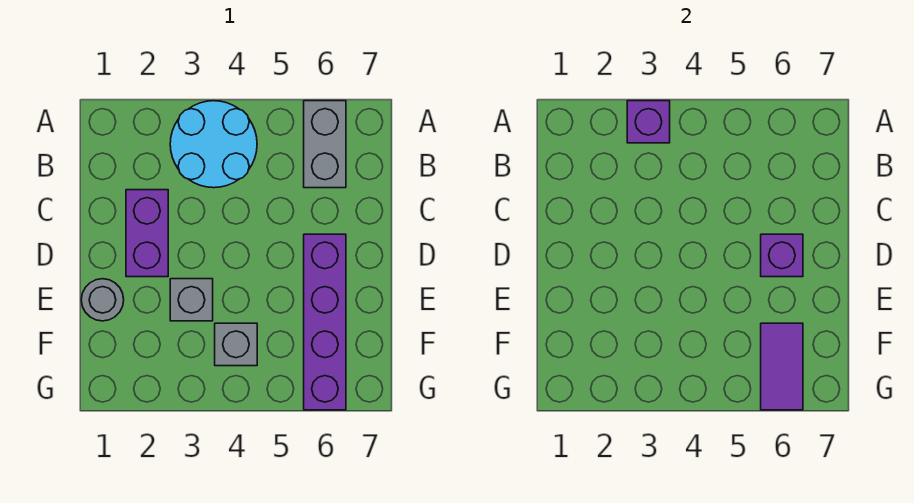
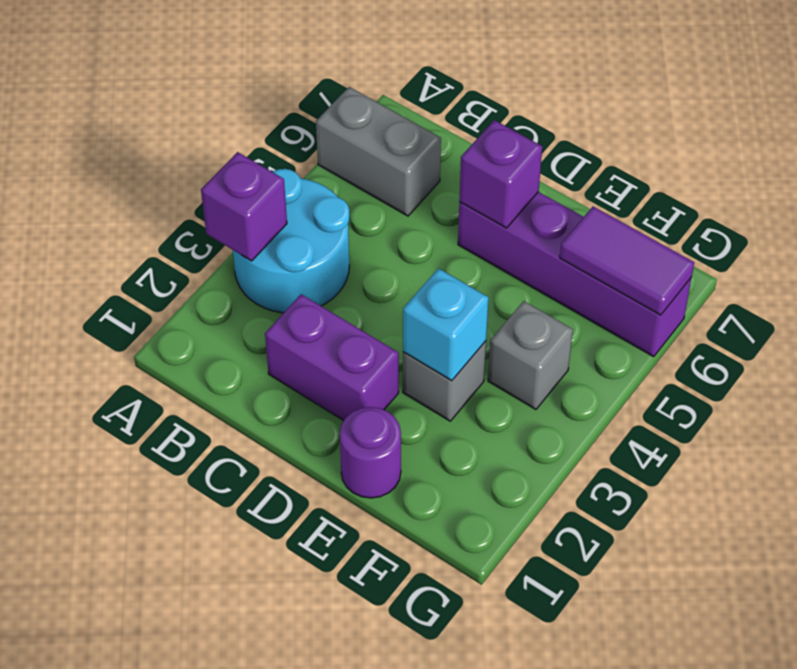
grey 1x1 round brick [81,279,124,321] -> purple 1x1 round brick [340,407,401,498]
none -> cyan 1x1 brick [403,268,489,381]

